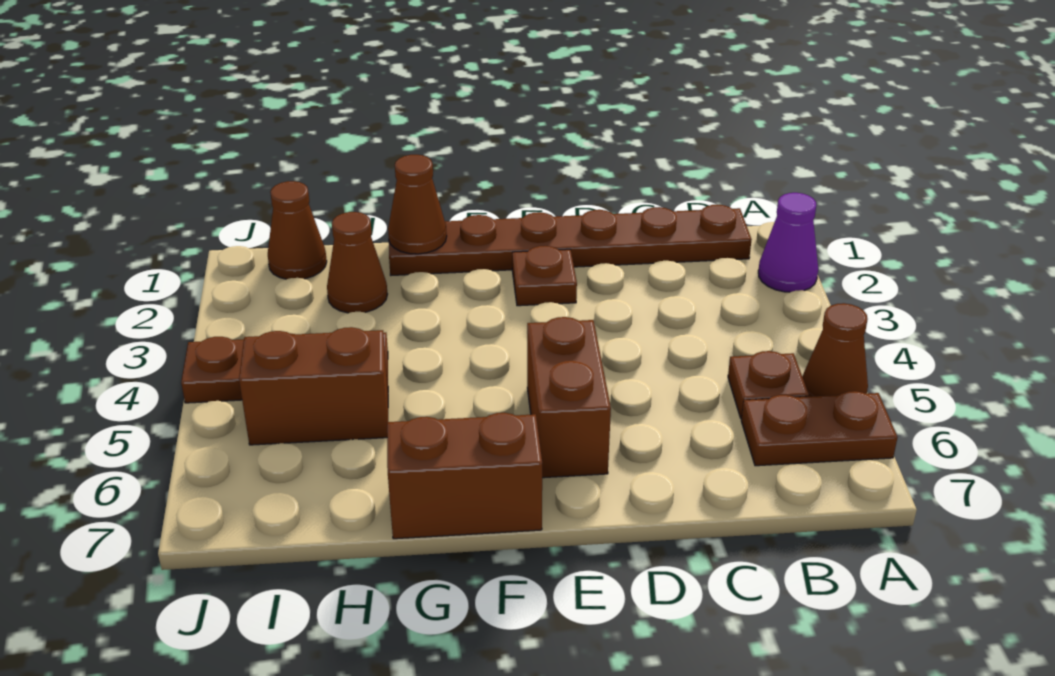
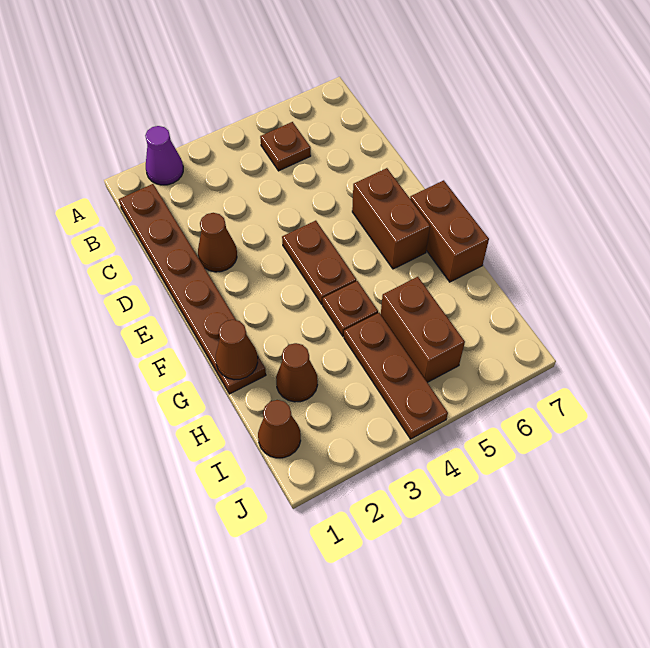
brown 1x1 cone [802,303,868,397] -> brown 1x1 cone moved to [198,213,237,272]
brown 1x2 plate [741,391,898,466] -> brown 1x2 plate moved to [282,221,356,304]
brown 1x1 plate [512,246,577,306] -> brown 1x1 plate moved to [323,281,378,336]
brown 1x2 brick [527,317,611,478] -> brown 1x2 brick turned to [352,168,430,269]

